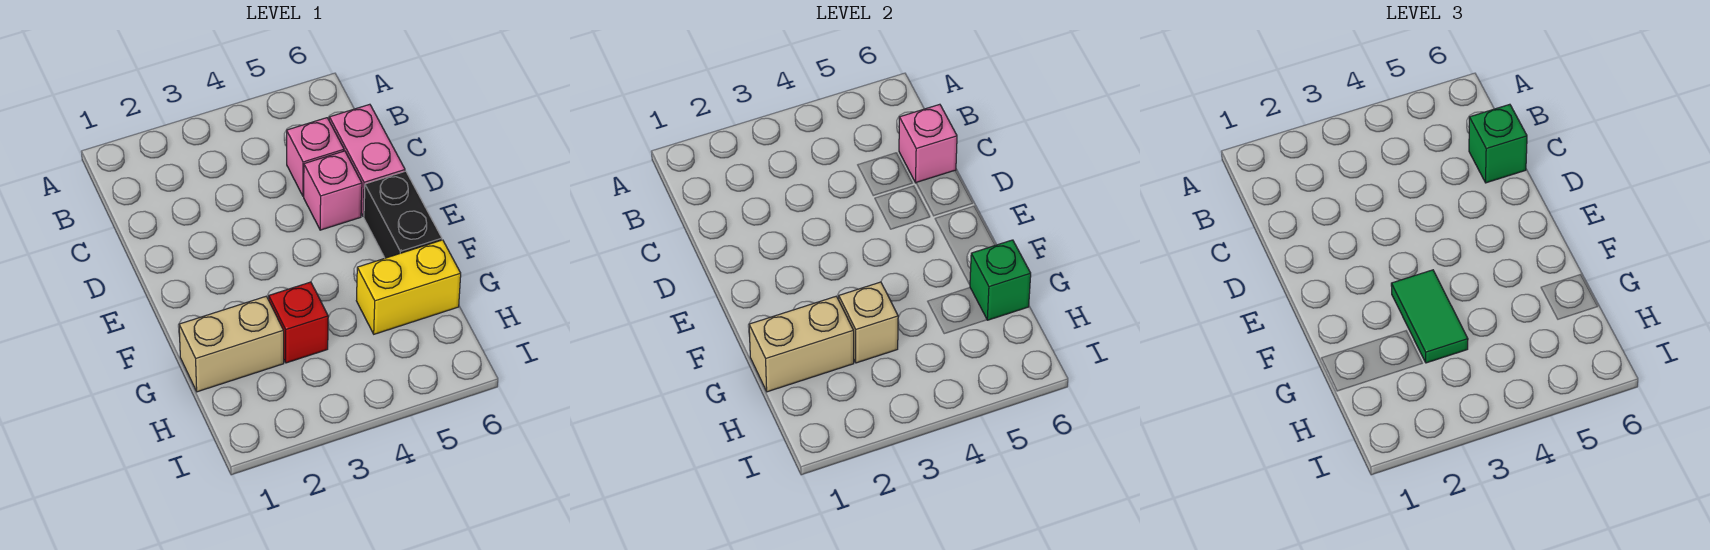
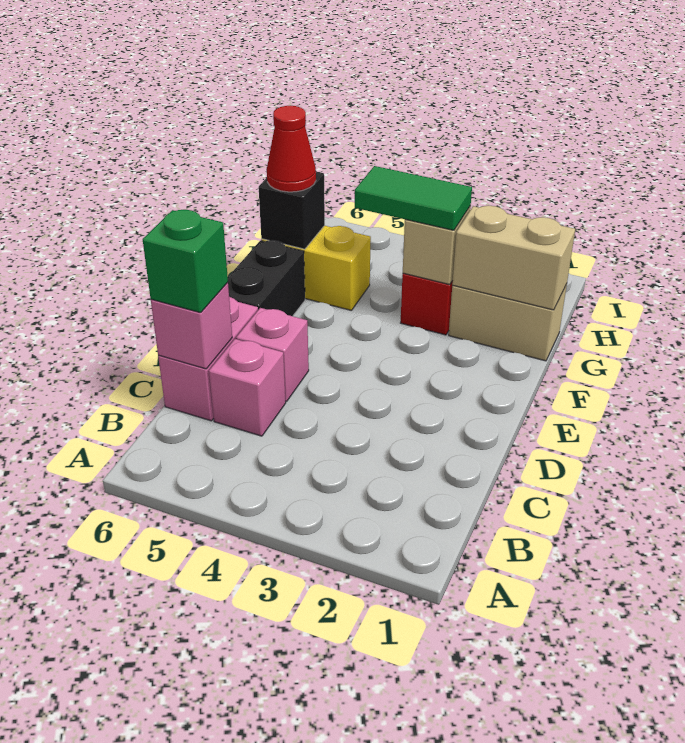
green 1x2 tile [1391,270,1468,363] -> green 1x2 tile turned to [355,166,472,230]
green 1x1 brick [970,240,1031,320] -> black 1x1 brick [259,172,325,249]
none -> red 1x1 cone [267,106,316,192]

